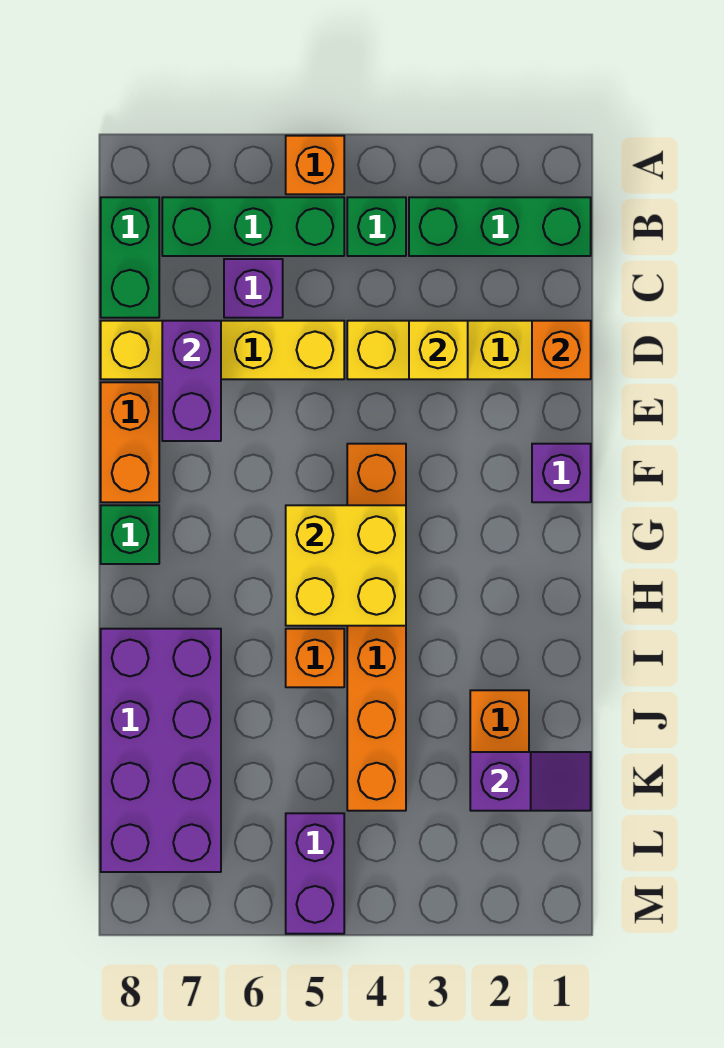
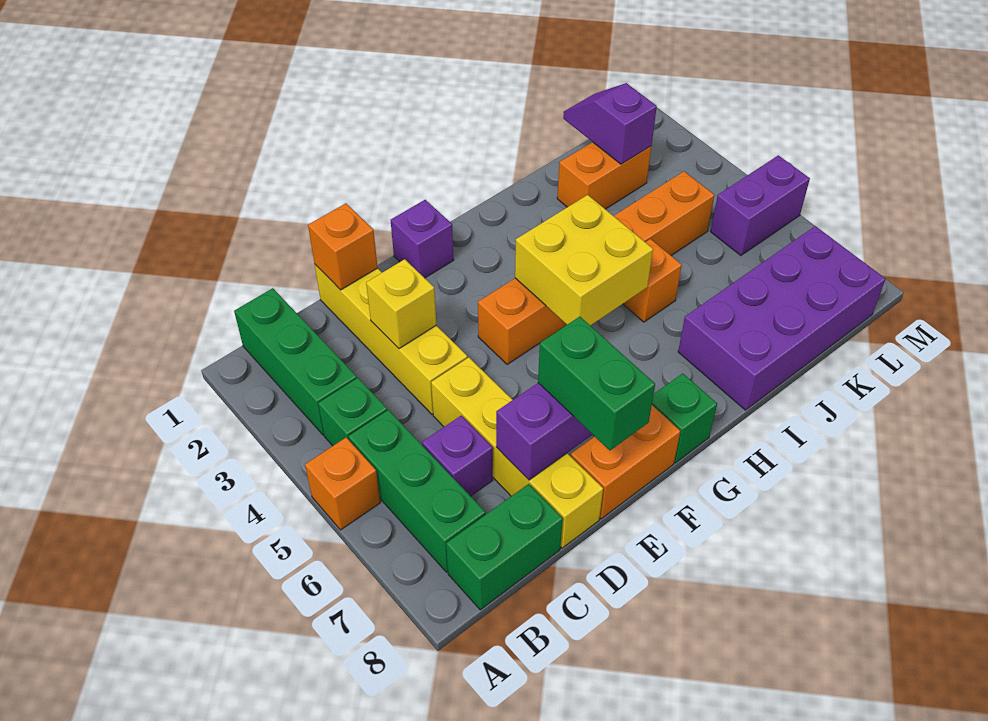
none -> green 1x2 brick [538,317,655,450]

